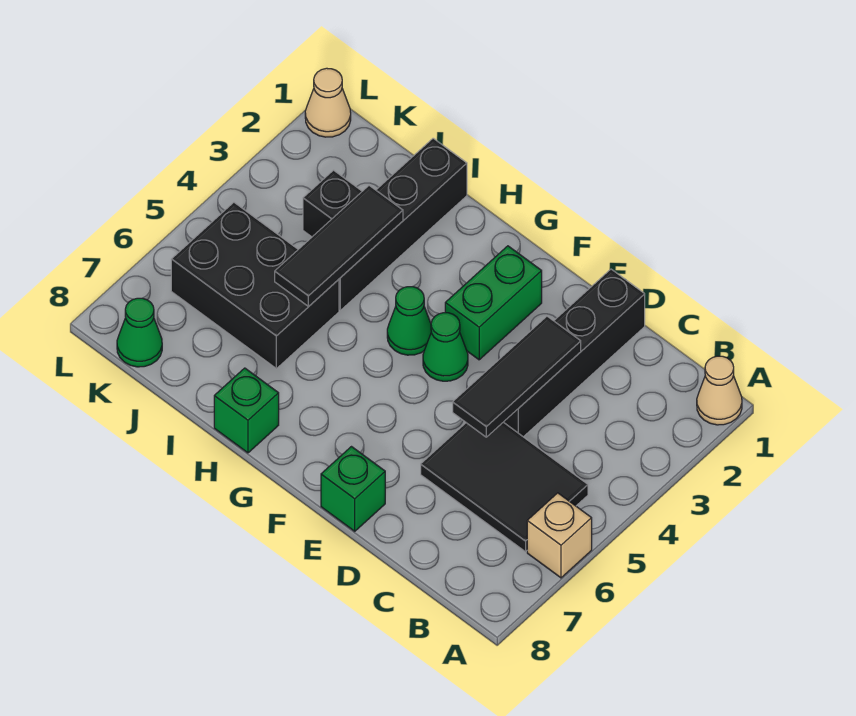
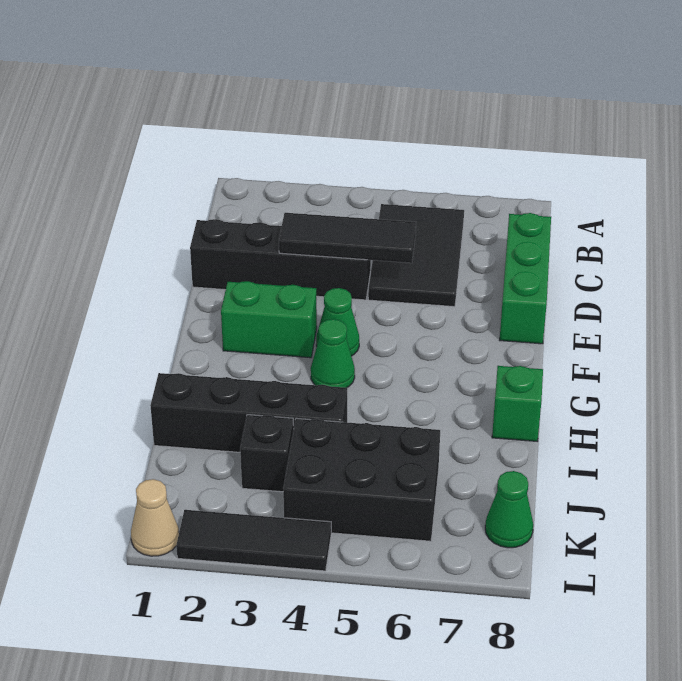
tan 1x1 cone [697,356,742,425] -> none
tan 1x1 brick [527,493,592,578] -> none
green 1x1 brick [321,447,385,531] -> green 1x3 brick [500,213,551,344]
black 1x3 tile [275,186,403,306] -> black 1x3 tile moved to [176,510,331,571]
black 2x3 brick [171,202,339,369] -> black 2x3 brick turned to [283,418,440,541]

